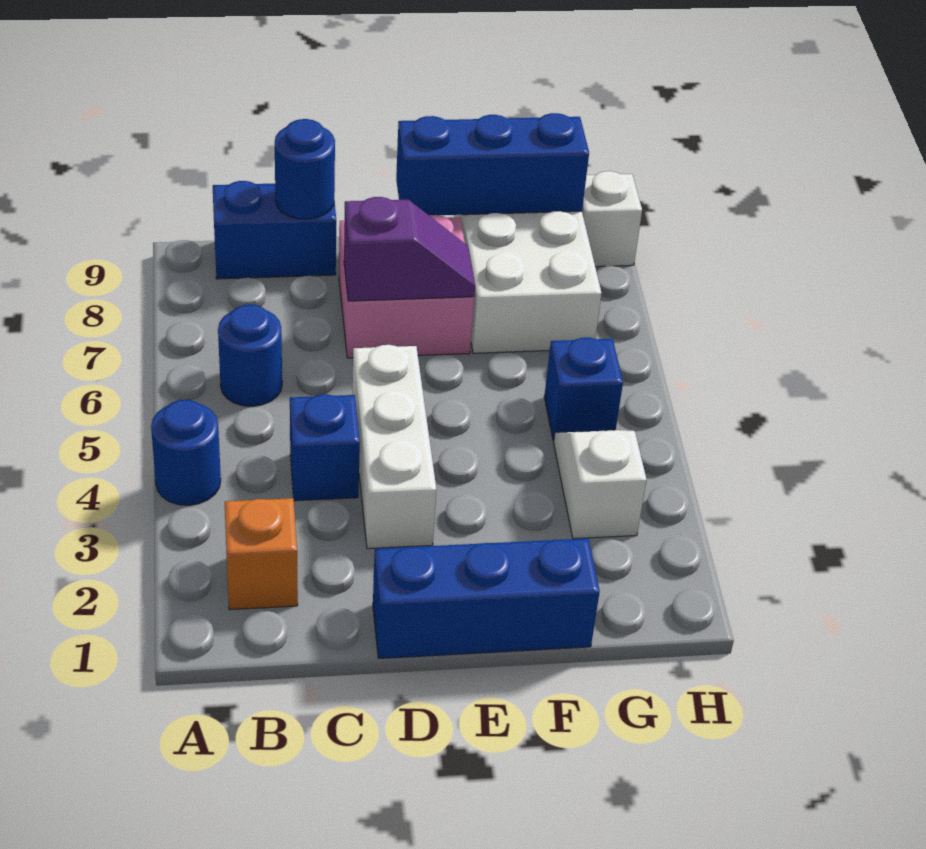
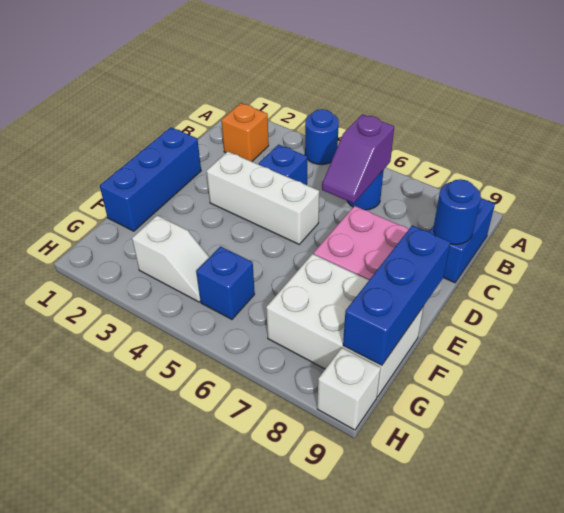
purple 1x2 slope [344,197,475,301] -> purple 1x2 slope moved to [322,114,394,203]

